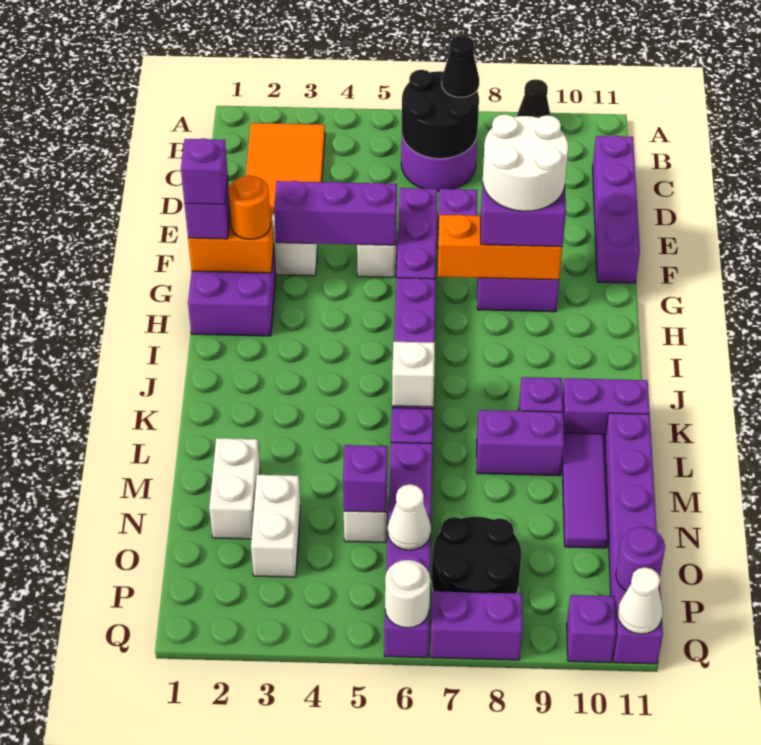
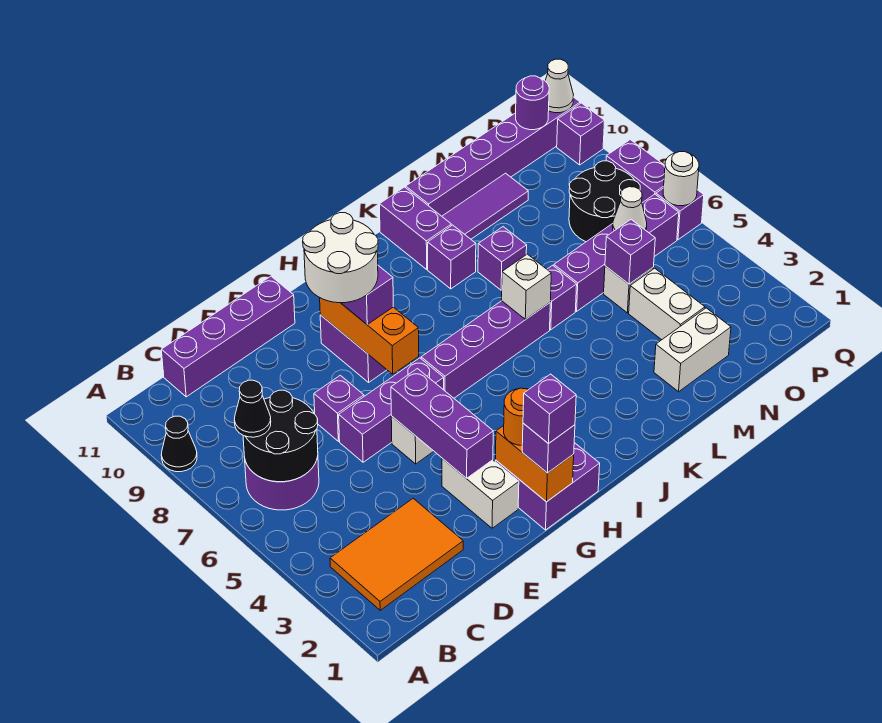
purple 1x2 brick [477,410,564,476] -> purple 1x1 brick [478,227,527,290]
white 1x2 brick [251,475,300,577] -> white 1x2 brick turned to [629,268,705,340]

